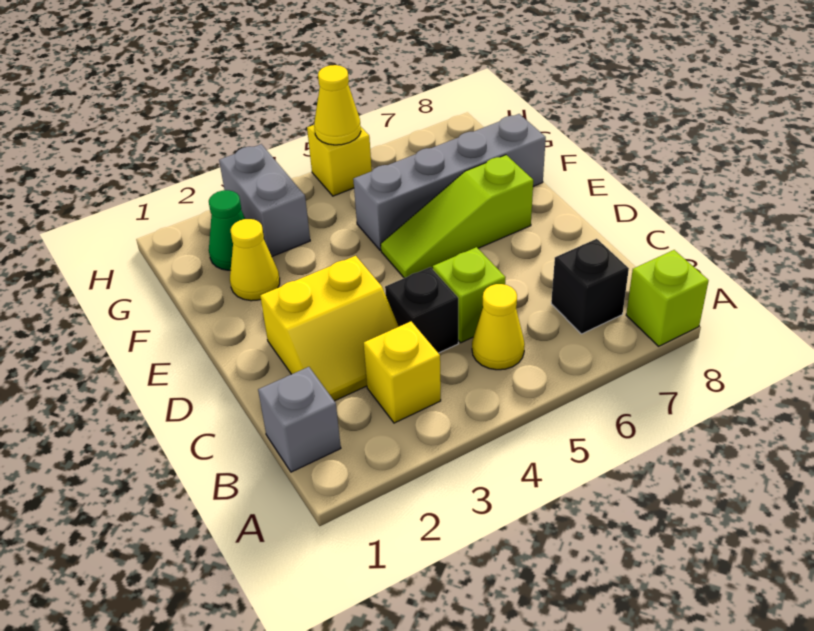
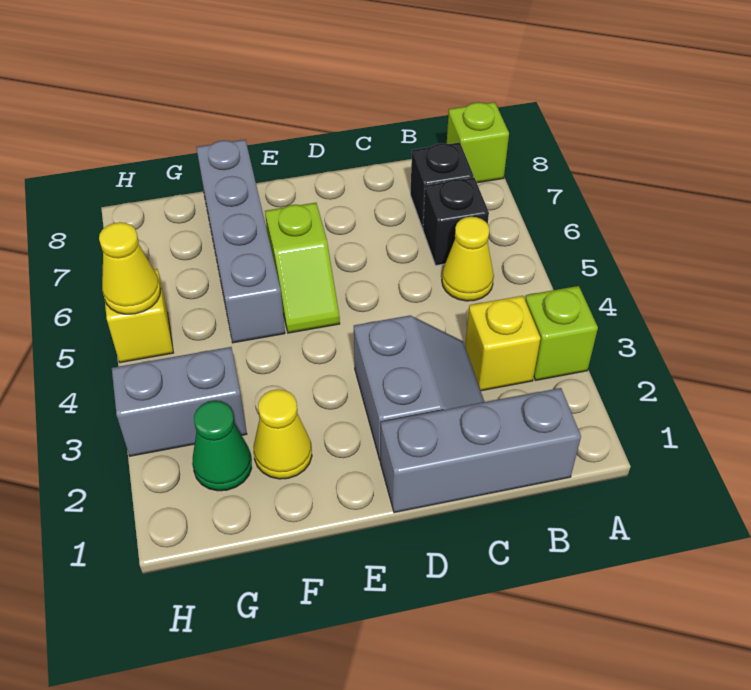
grey 1x1 brick [258,367,341,472] -> grey 1x3 brick [380,388,581,513]
yellow 2x2 slope [260,256,399,401] -> grey 2x2 slope [354,315,484,459]
black 1x1 brick [385,267,458,353] -> black 1x1 brick moved to [423,177,489,265]
lime 1x1 brick [433,247,506,343] -> lime 1x1 brick moved to [525,286,598,380]
lime 1x3 slope [381,155,533,278] -> lime 1x2 slope [265,203,340,333]

